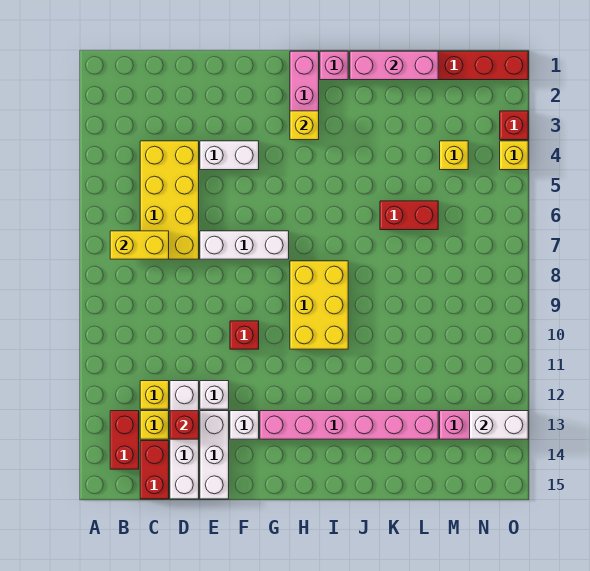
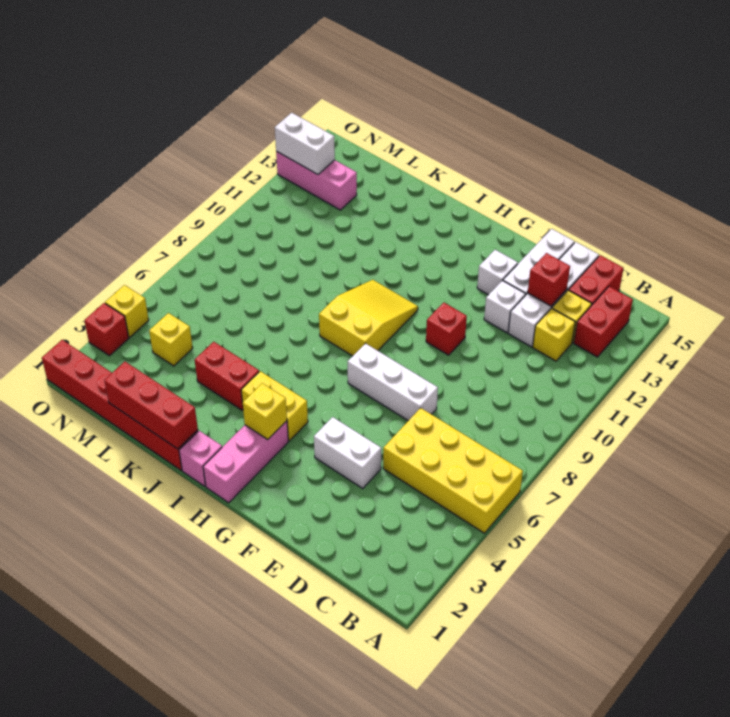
yellow 1x2 brick [110,231,169,259] -> yellow 1x2 brick moved to [241,371,308,441]
yellow 2x4 brick [140,141,199,259] -> yellow 2x4 brick turned to [383,408,523,533]
pink 1x6 brick [260,411,438,439] -> none
yellow 2x3 brick [290,261,348,349] -> yellow 2x3 slope [319,280,418,356]
pink 1x3 brick [350,51,438,80] -> red 1x3 brick [104,362,198,449]
red 1x2 brick [380,201,438,230] -> red 1x2 brick moved to [195,342,259,410]

